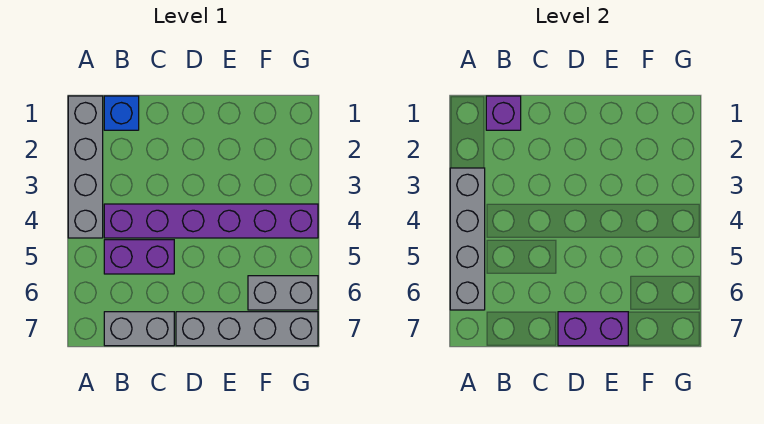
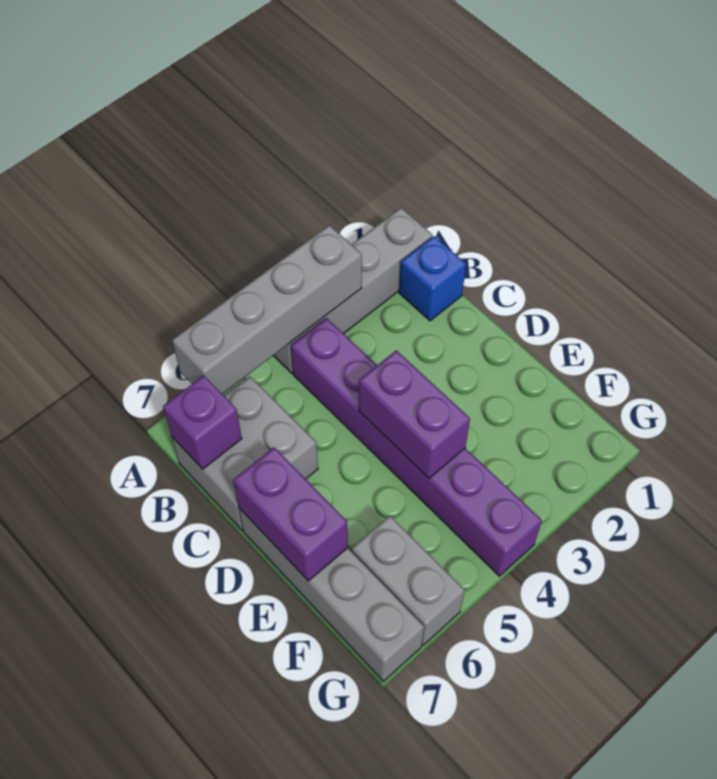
purple 1x1 brick [486,96,521,130] -> purple 1x1 brick moved to [163,376,242,469]
purple 1x2 brick [104,240,174,274] -> purple 1x2 brick moved to [359,350,470,478]
grey 1x2 brick [104,312,174,346] -> grey 2x2 brick [172,377,318,531]

